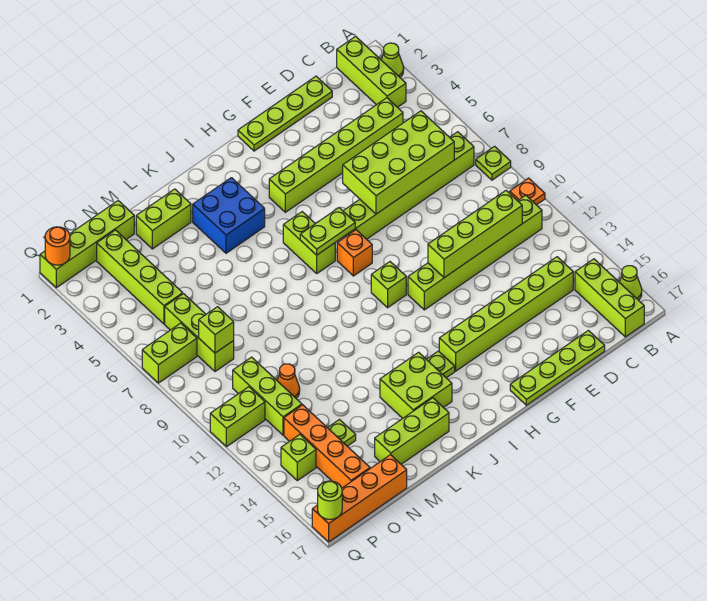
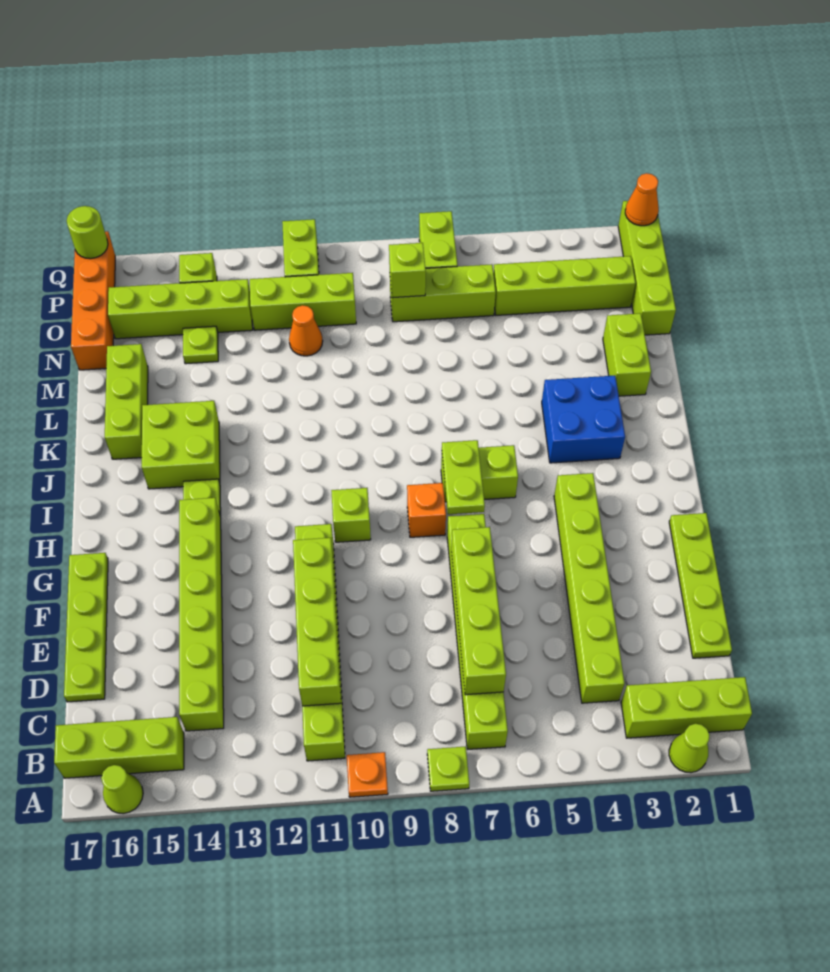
lime 2x4 brick [343,111,454,214] -> lime 1x4 brick [451,527,506,695]
orange 1x4 brick [284,405,370,488] -> lime 1x4 brick [108,279,253,339]
orange 1x1 round brick [45,227,70,265] -> orange 1x1 cone [625,173,659,226]

